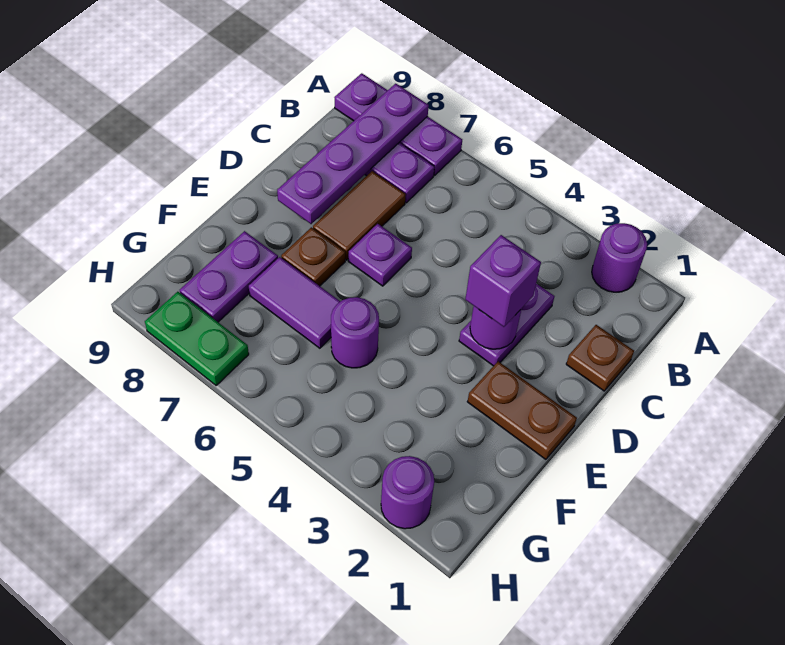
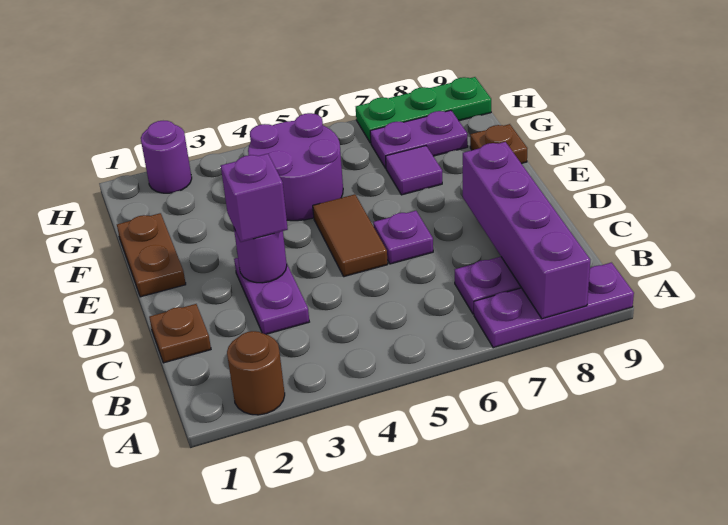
purple 1x1 round brick [592,223,647,292] -> brown 1x1 round brick [227,331,285,415]
purple 1x4 plate [277,84,429,224] -> purple 1x4 brick [463,142,590,319]
brown 1x2 tile [313,171,406,260] -> brown 1x2 tile moved to [313,194,388,277]
brown 1x2 plate [467,361,577,459] -> brown 1x2 plate turned to [117,213,186,297]
brown 1x1 plate [281,227,345,286] -> brown 1x1 plate moved to [470,124,527,164]
purple 1x1 round brick [331,297,379,368] -> purple 2x2 round brick [248,113,343,221]
purple 1x2 tile [249,257,340,348] -> purple 1x1 tile [386,146,442,195]
purple 1x2 plate [180,231,278,322] -> purple 1x2 plate turned to [370,110,468,168]
green 1x2 plate [145,292,249,385] -> green 1x3 plate [356,77,491,143]

